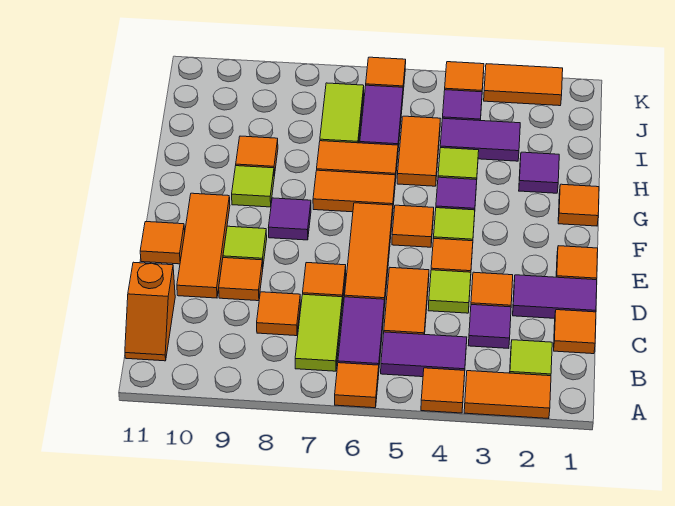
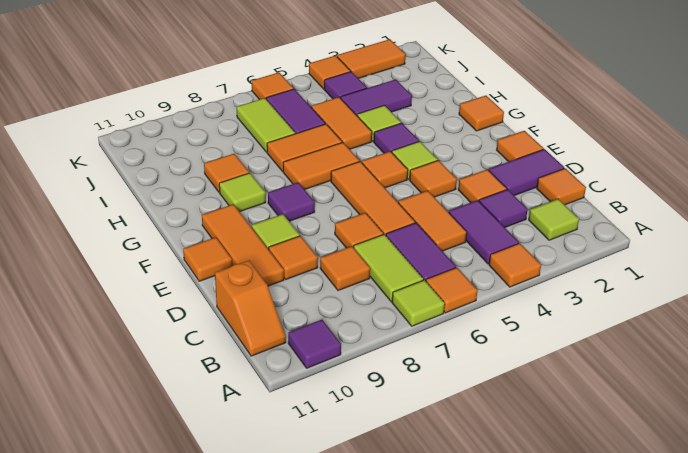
orange 1x2 tile [464,371,551,419] -> none
purple 1x2 tile [381,332,467,377] -> purple 1x2 tile turned to [449,200,519,264]
lime 1x1 tile [428,270,471,313] -> lime 1x1 tile moved to [392,280,445,326]
purple 1x1 tile [519,152,559,193] -> purple 1x1 tile moved to [288,320,341,368]

